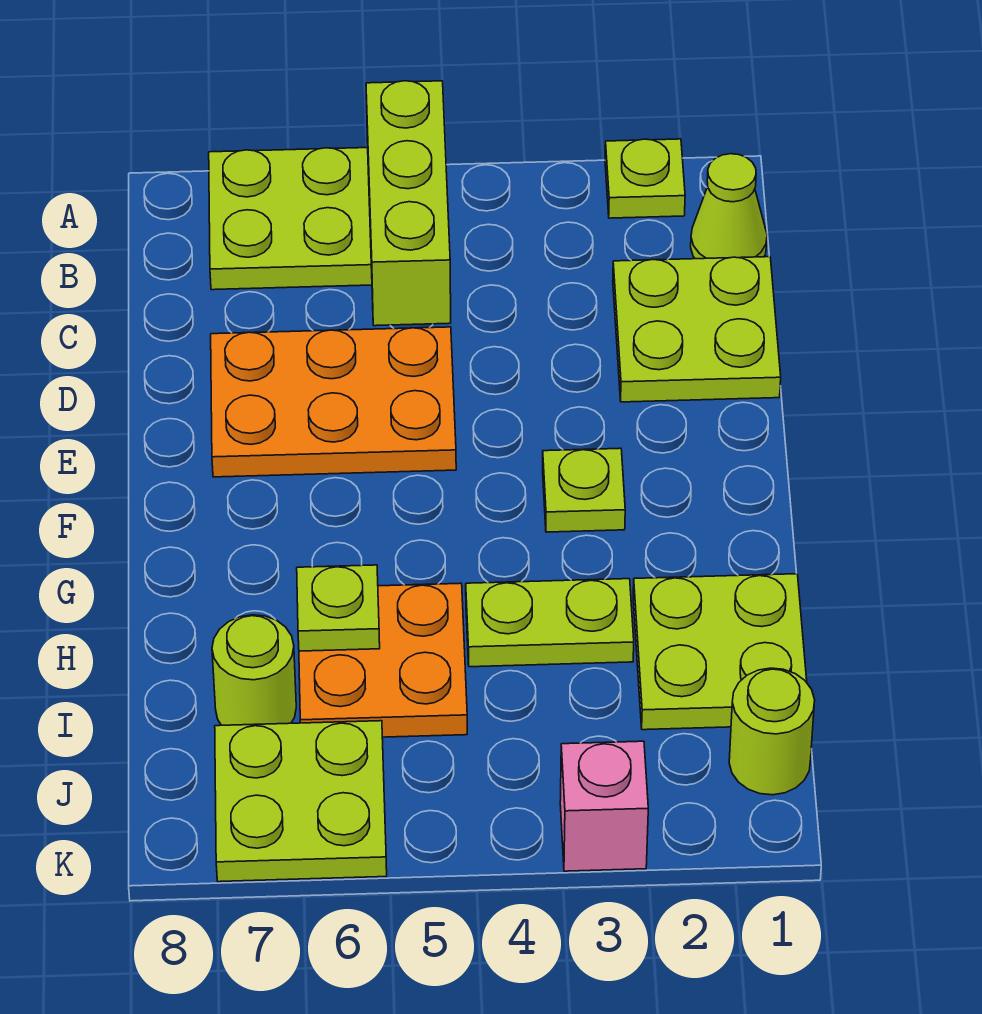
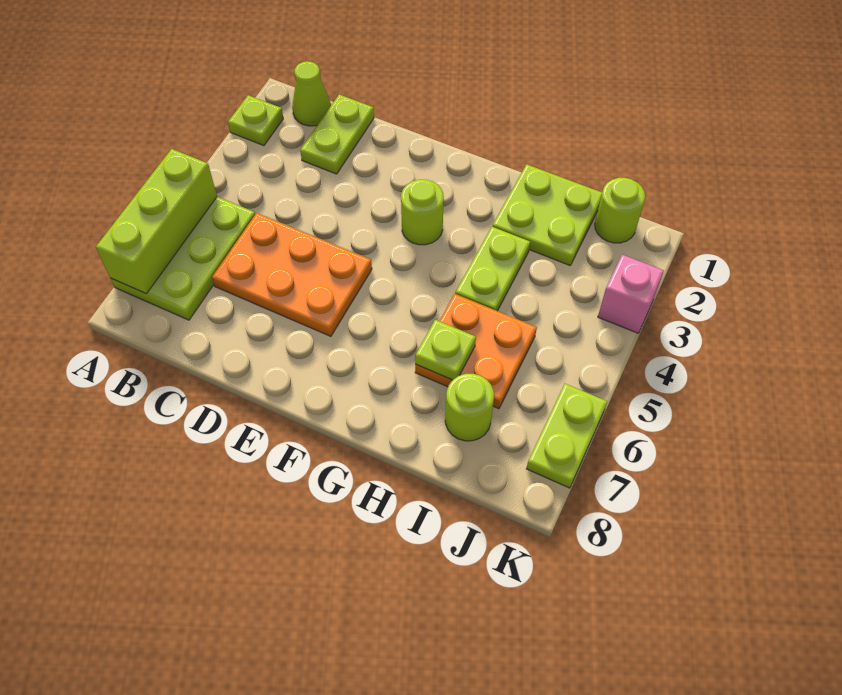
lime 1x3 brick [366,81,451,326] -> lime 1x3 brick turned to [96,149,217,293]
lime 2x2 plate [613,257,781,402] -> lime 1x2 plate [300,94,374,174]
orange 2x3 plate [211,327,456,477] -> orange 2x3 plate turned to [212,213,372,336]
lime 1x1 plate [543,448,625,532] -> lime 1x1 round brick [401,180,444,245]
lime 2x2 plate [215,721,387,882] -> lime 1x2 plate [526,384,607,488]

